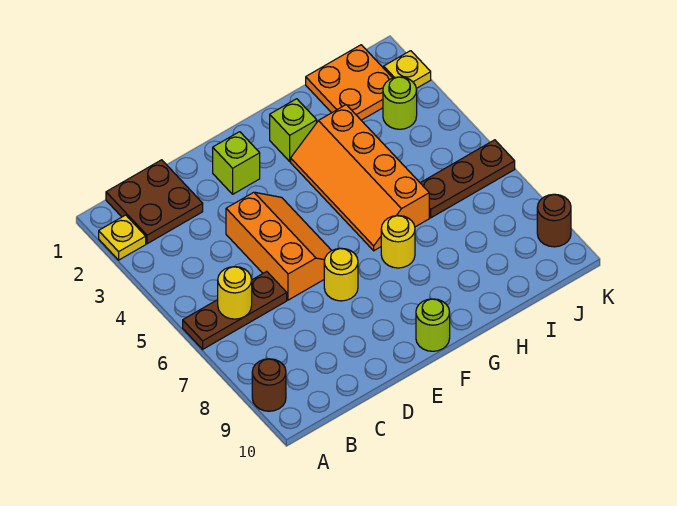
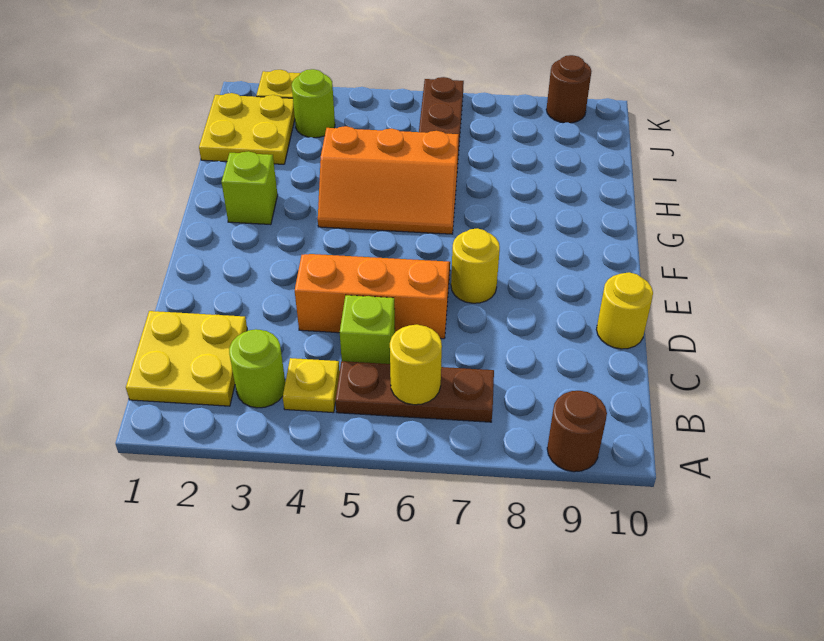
yellow 1x1 plate [99,215,146,260] -> yellow 1x1 plate moved to [283,358,340,413]
brown 1x3 plate [183,271,287,349] -> brown 1x3 plate turned to [335,361,494,422]
brown 2x2 plate [106,160,203,244] -> yellow 2x2 plate [126,311,247,406]
lime 1x1 brick [213,132,260,194] -> lime 1x1 brick moved to [340,295,395,364]
lime 1x1 round brick [416,299,450,351] -> lime 1x1 round brick moved to [229,329,285,408]
orange 2x4 slope [291,105,429,251] -> orange 2x3 slope [318,126,459,234]
yellow 1x1 round brick [381,216,415,268] -> yellow 1x1 round brick moved to [597,272,653,349]
orange 2x2 plate [306,45,392,120] -> yellow 2x2 plate [199,93,295,164]

